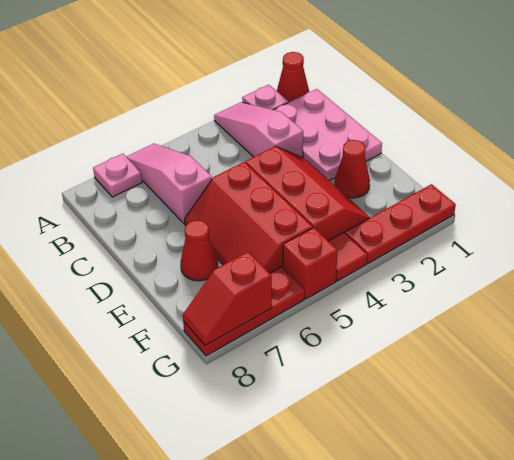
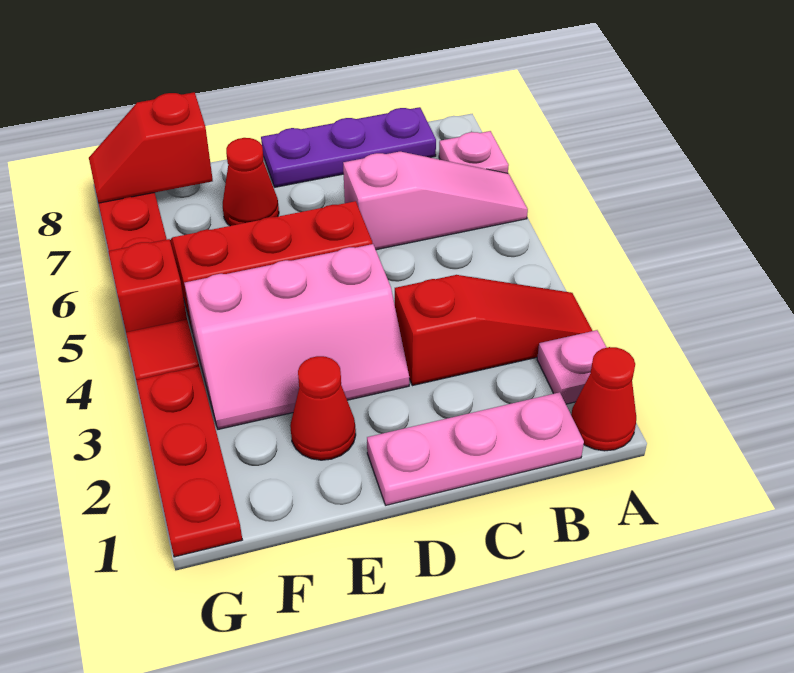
pink 1x3 slope [214,102,303,158] -> red 1x3 slope [395,275,592,386]
pink 2x3 plate [274,89,382,181] -> pink 1x3 plate [367,392,584,505]
none -> purple 1x3 plate [261,107,436,187]
red 2x3 slope [246,146,370,241] -> pink 2x3 slope [184,244,409,429]
red 1x2 slope [183,252,272,345] -> red 1x2 slope turned to [89,92,213,203]

